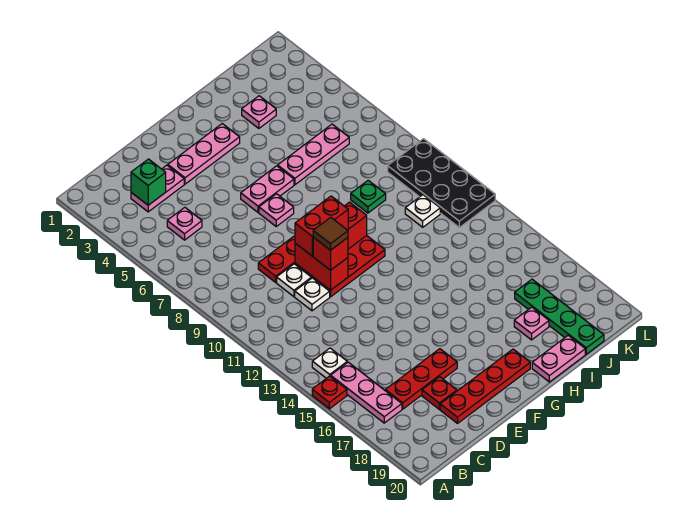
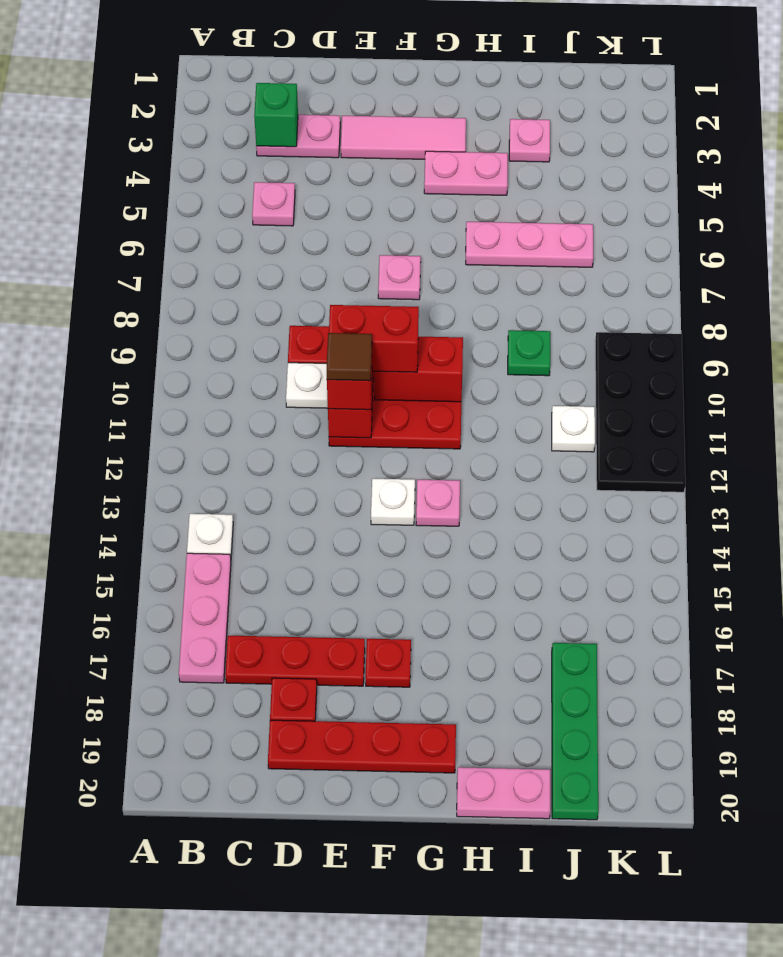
red 1x1 plate [312,376,347,409] -> red 1x1 plate moved to [366,639,411,687]
white 1x1 plate [295,278,330,311] -> white 1x1 plate moved to [371,479,415,525]
pink 1x3 plate [168,124,240,184] -> pink 1x3 tile [341,116,466,159]
pink 1x2 plate [241,166,294,212] -> pink 1x2 plate moved to [424,151,508,195]
pink 1x1 plate [514,307,549,340] -> pink 1x1 plate moved to [416,480,460,526]

